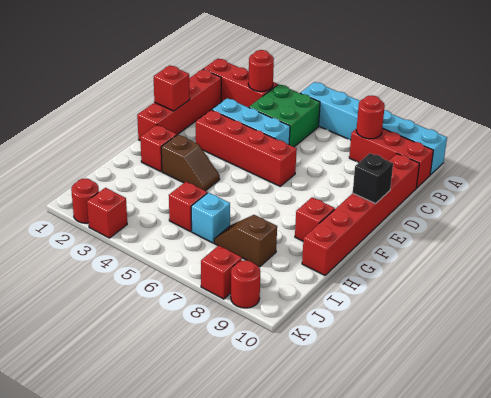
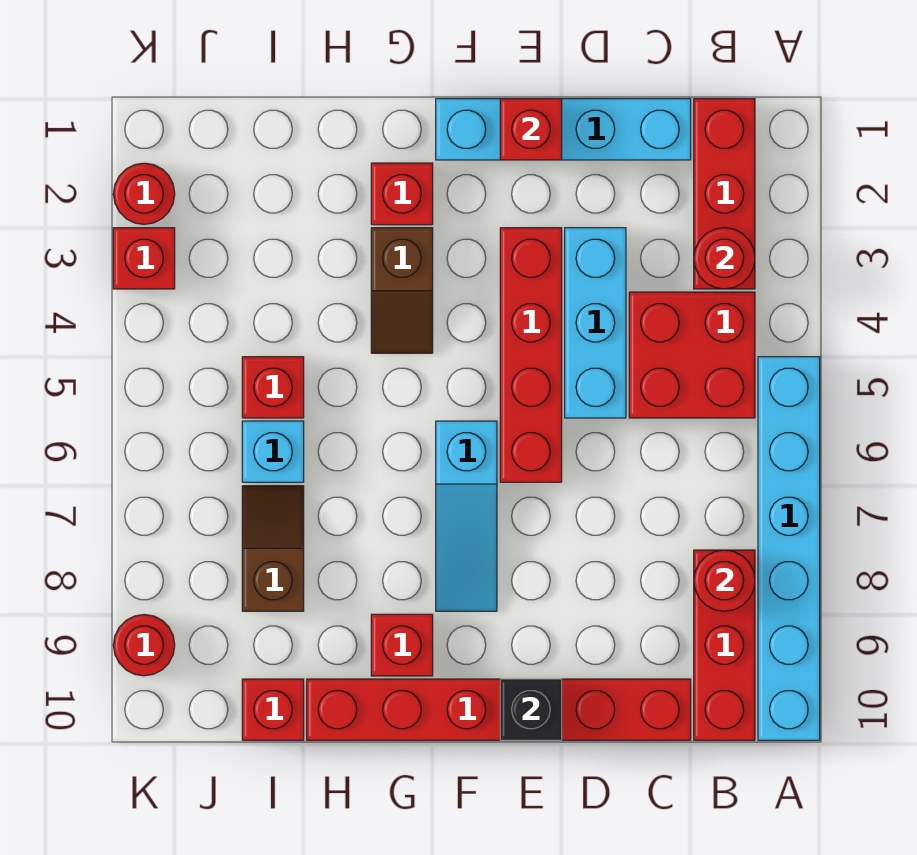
green 2x2 brick [249,84,320,147] -> red 2x2 brick [629,292,755,418]
red 1x4 brick [137,69,221,140] -> cyan 1x4 brick [436,99,691,160]
none -> cyan 1x3 slope [436,421,497,611]
red 1x1 brick [201,245,242,299] -> red 1x1 brick moved to [242,679,304,740]

